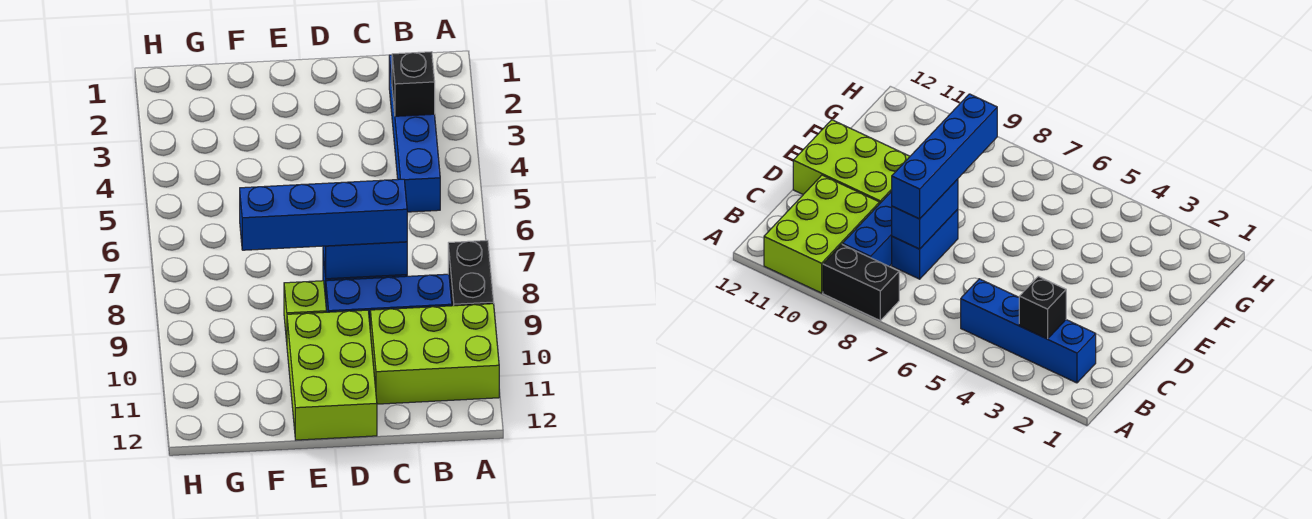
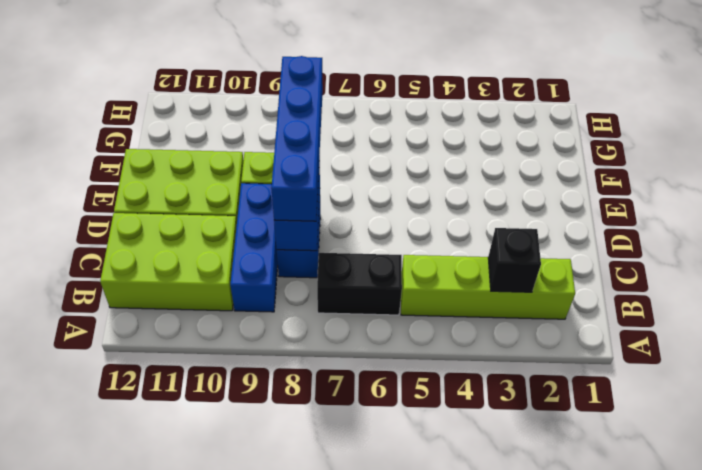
black 1x2 brick [448,240,494,306] -> black 1x2 brick moved to [317,253,402,315]
lime 2x3 brick [370,304,499,404] -> lime 2x3 brick turned to [100,213,237,311]
blue 1x4 brick [389,55,440,212] -> lime 1x4 brick [401,255,575,319]

